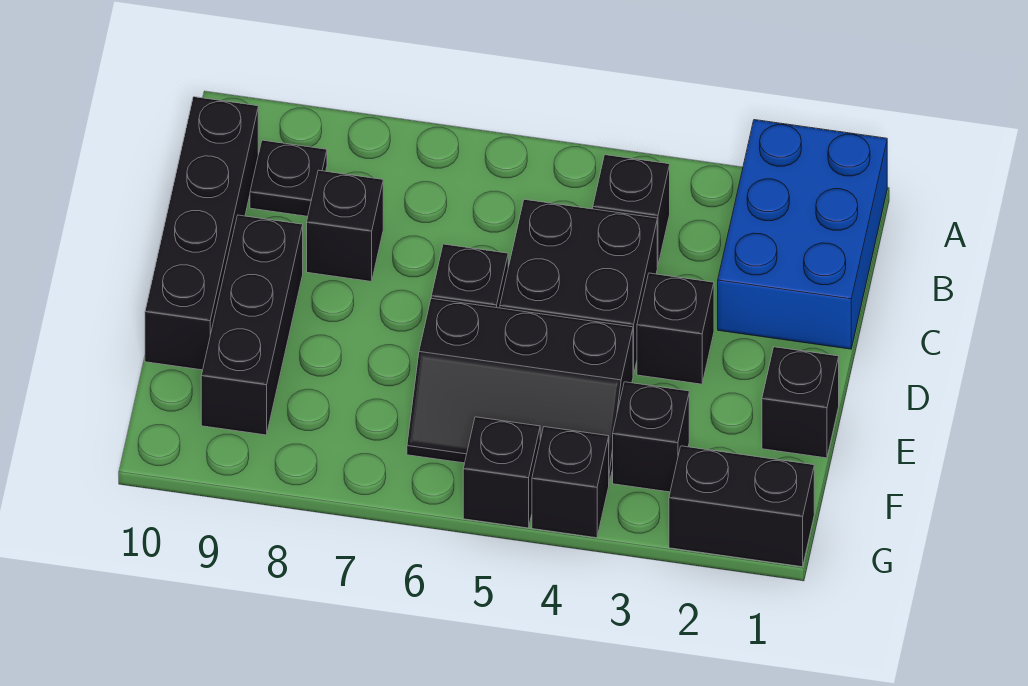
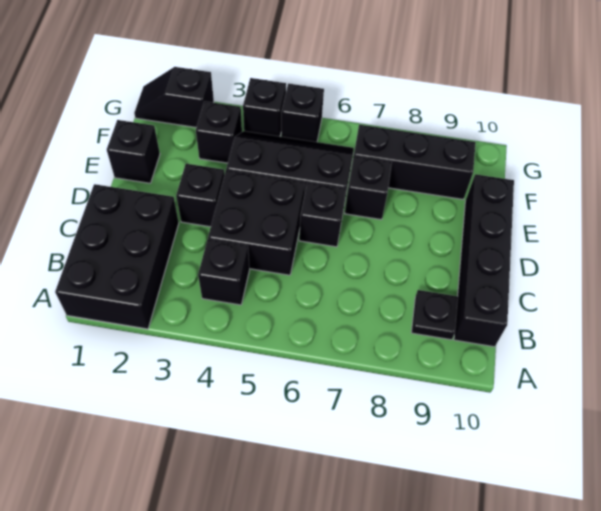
blue 2x3 brick [718,120,887,349] -> black 2x3 brick [55,184,179,329]
black 1x1 brick [307,170,383,282] -> black 1x1 brick moved to [345,156,392,220]
black 1x3 brick [201,215,303,435] -> black 1x3 brick turned to [354,125,476,199]
black 1x2 brick [669,446,814,567] -> black 1x2 slope [134,67,214,127]

